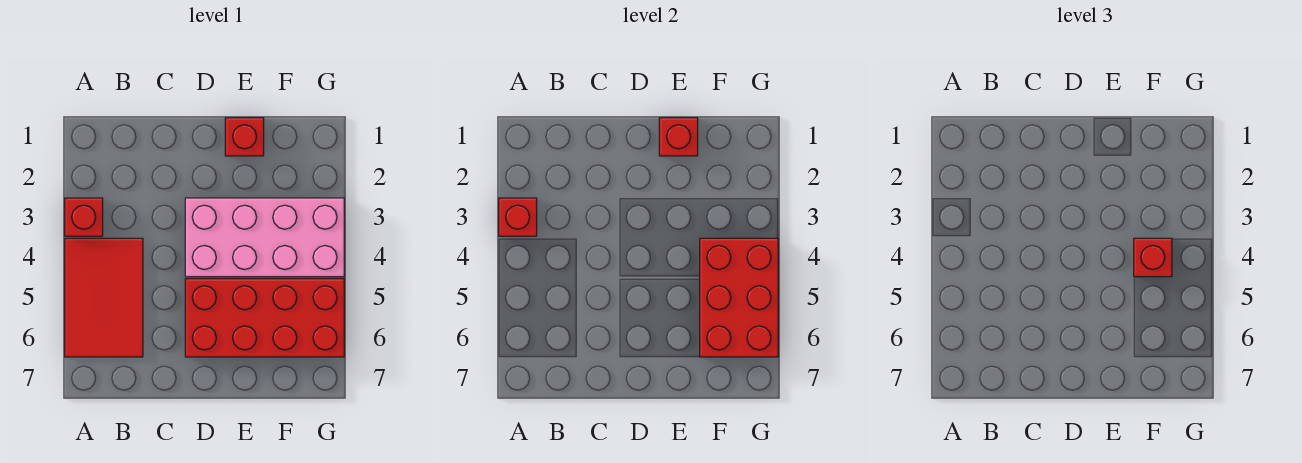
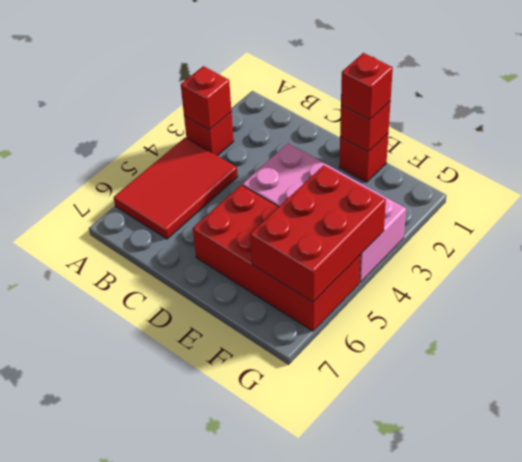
red 1x1 brick [1134,238,1172,277] -> red 1x1 brick moved to [341,53,393,120]

